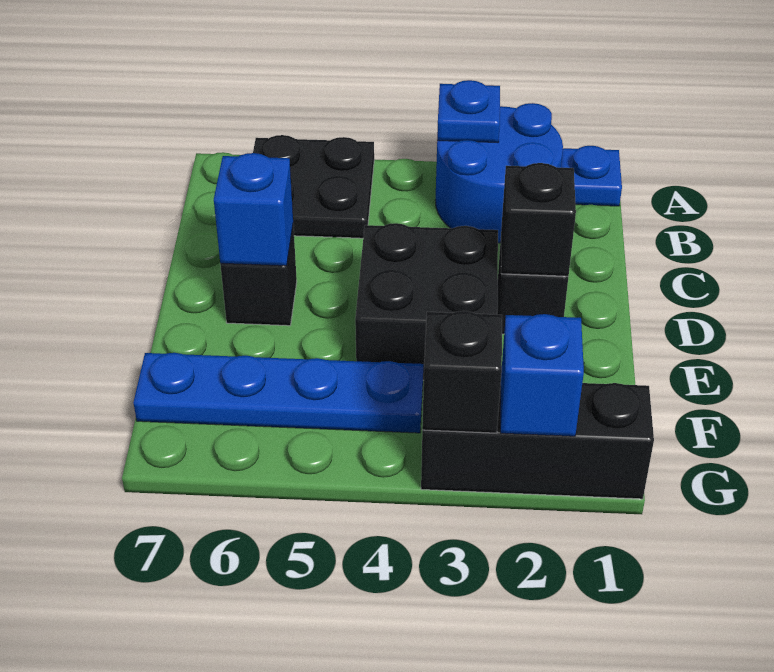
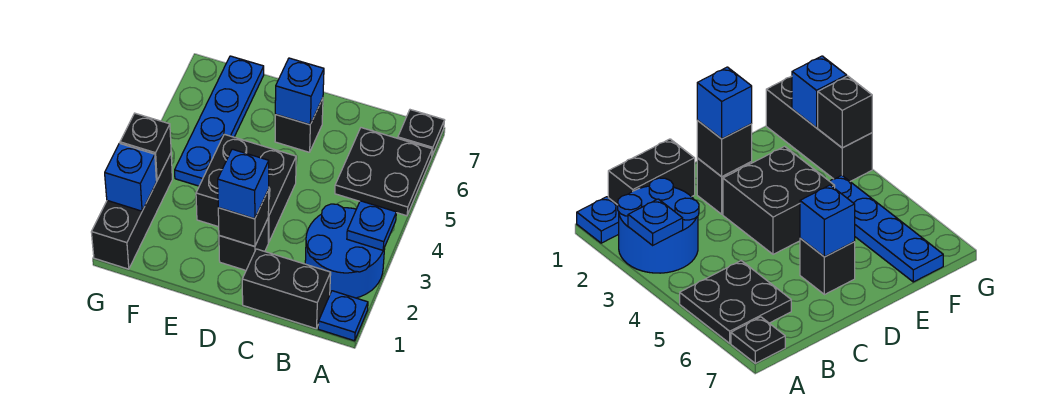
none -> black 1x1 plate [398,110,444,155]
none -> black 1x2 brick [242,249,331,328]
none -> blue 1x1 brick [218,149,269,219]

